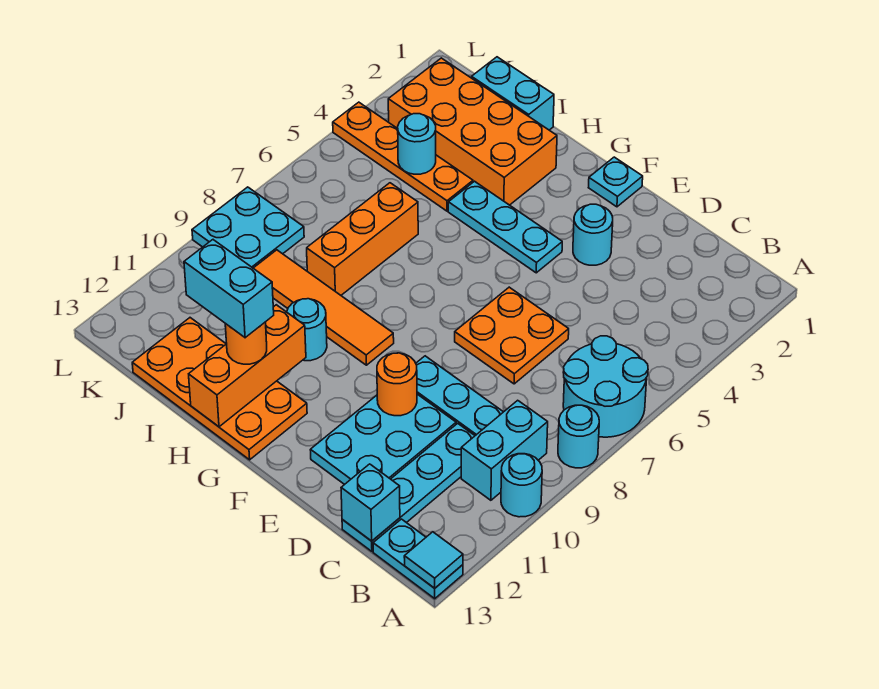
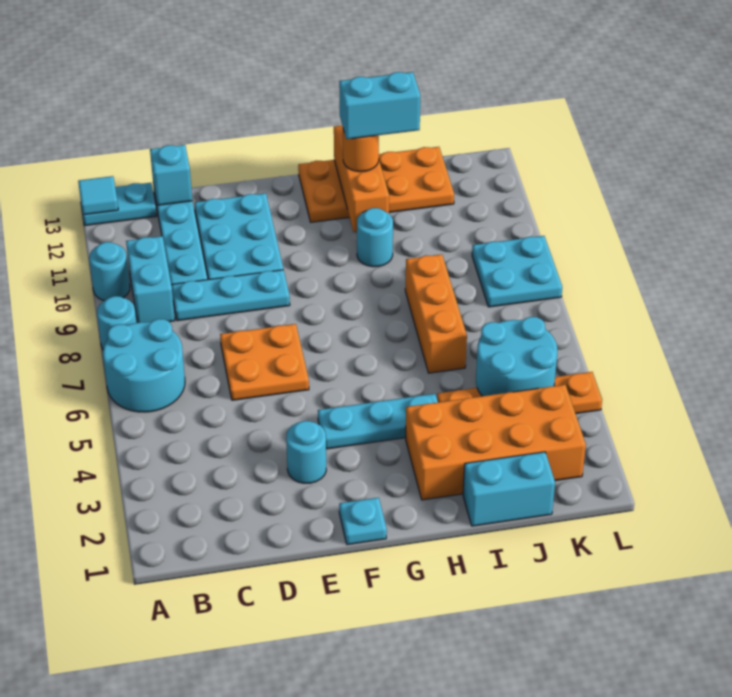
orange 1x1 round brick [377,353,417,416] -> none
orange 1x4 tile [253,250,394,365] -> none
cyan 1x1 round brick [398,114,436,174] -> cyan 2x2 round brick [476,317,557,396]

